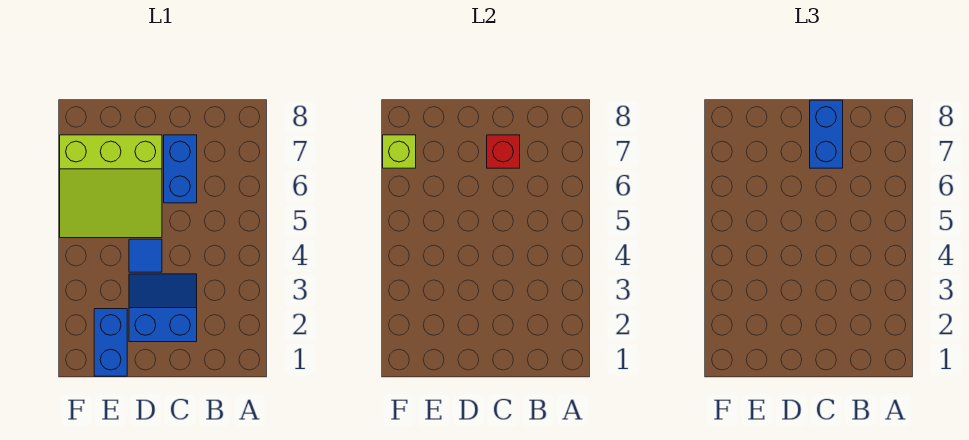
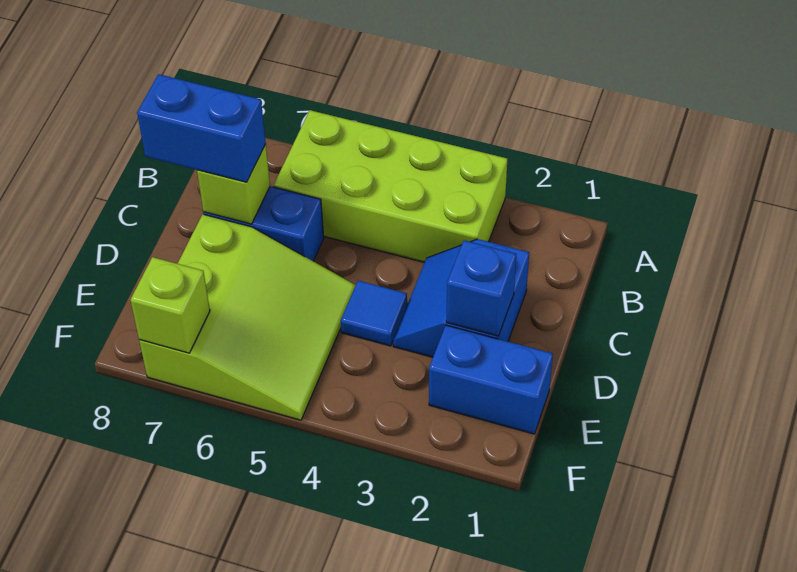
none -> lime 2x4 brick [274,110,507,262]
red 1x1 brick [487,135,520,168] -> lime 1x1 brick [197,144,270,224]
none -> blue 1x1 brick [446,240,516,336]

